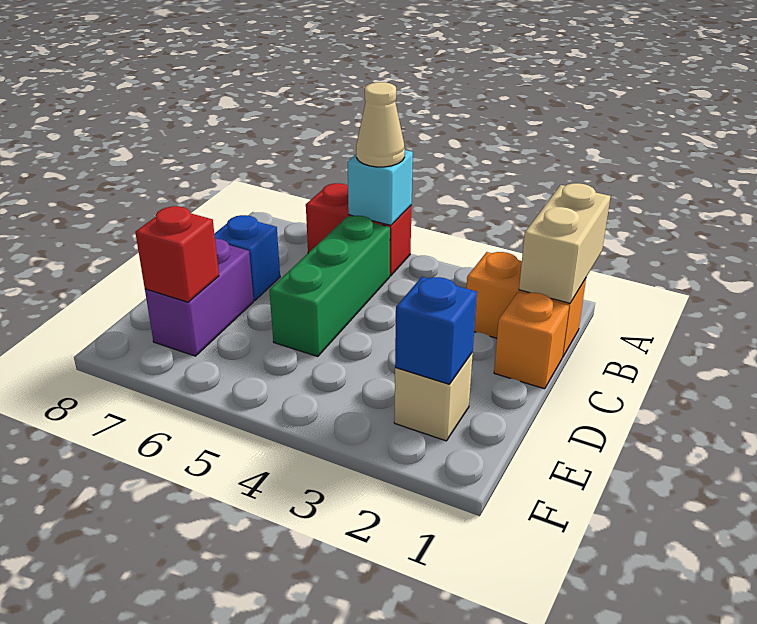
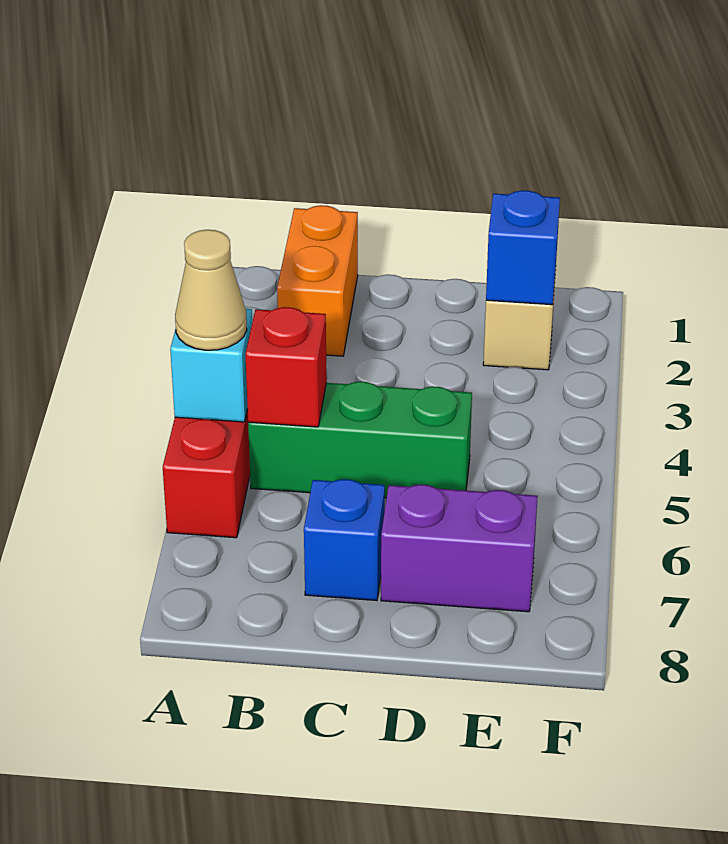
tan 1x2 brick [519,183,610,303] -> none
orange 1x1 brick [494,292,569,389] -> none
red 1x1 brick [135,206,219,302] -> red 1x1 brick moved to [246,307,327,427]

